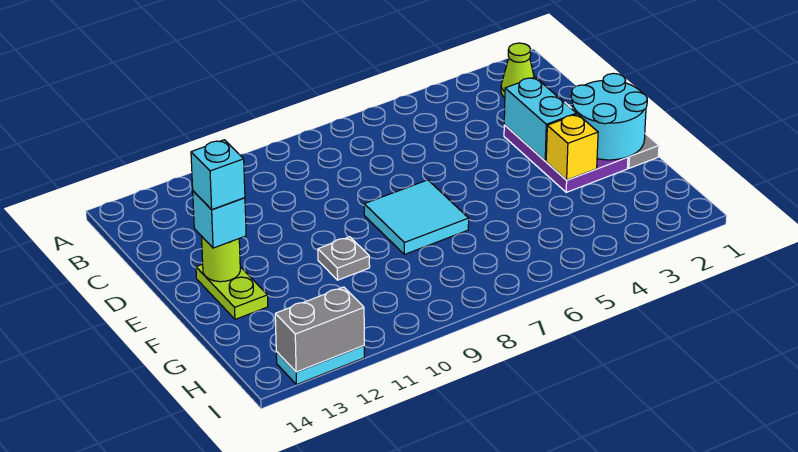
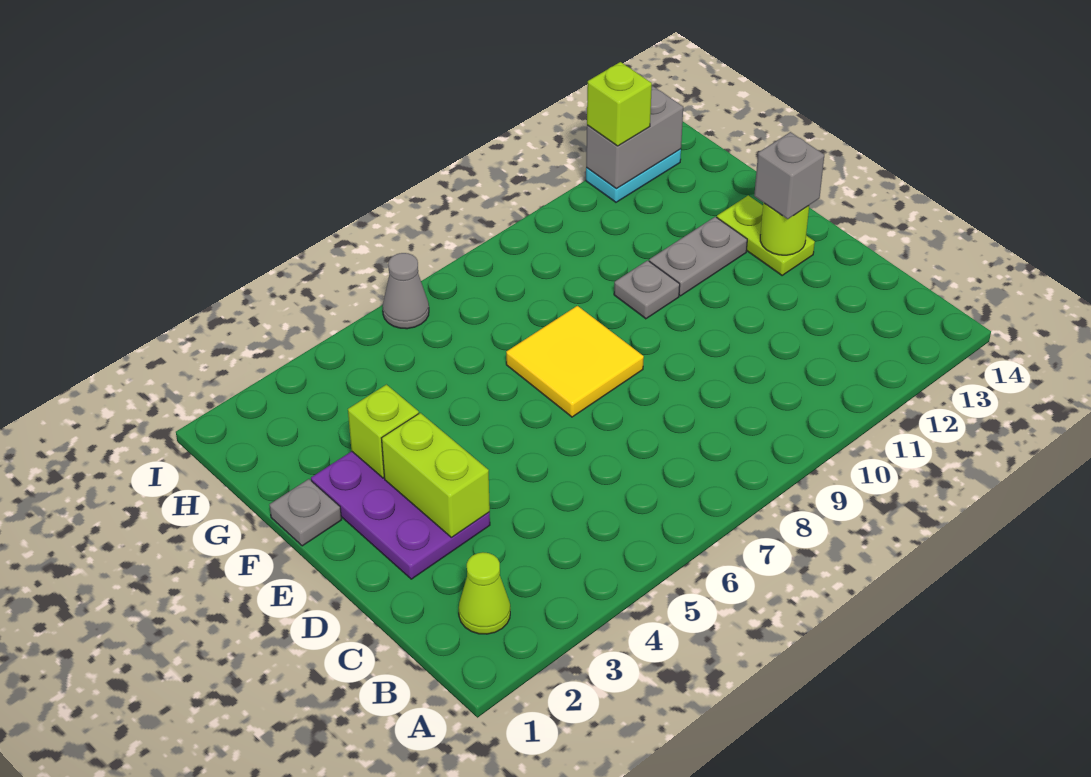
cyan 1x2 brick [504,77,576,161] -> lime 1x2 brick [382,413,490,537]
cyan 2x2 round brick [571,73,647,160] -> none
cyan 2x2 tile [364,180,469,254] -> yellow 2x2 tile [506,306,644,417]
cyan 1x1 brick [193,191,246,248] -> grey 1x1 brick [754,132,824,219]
cyan 1x1 brick [191,140,245,210] -> none
yellow 1x1 brick [546,114,598,180] -> lime 1x1 brick [348,385,419,478]
none -> grey 1x2 plate [649,217,747,296]
none -> grey 1x1 cone [383,253,429,329]
none -> lime 1x1 brick [587,62,652,146]

